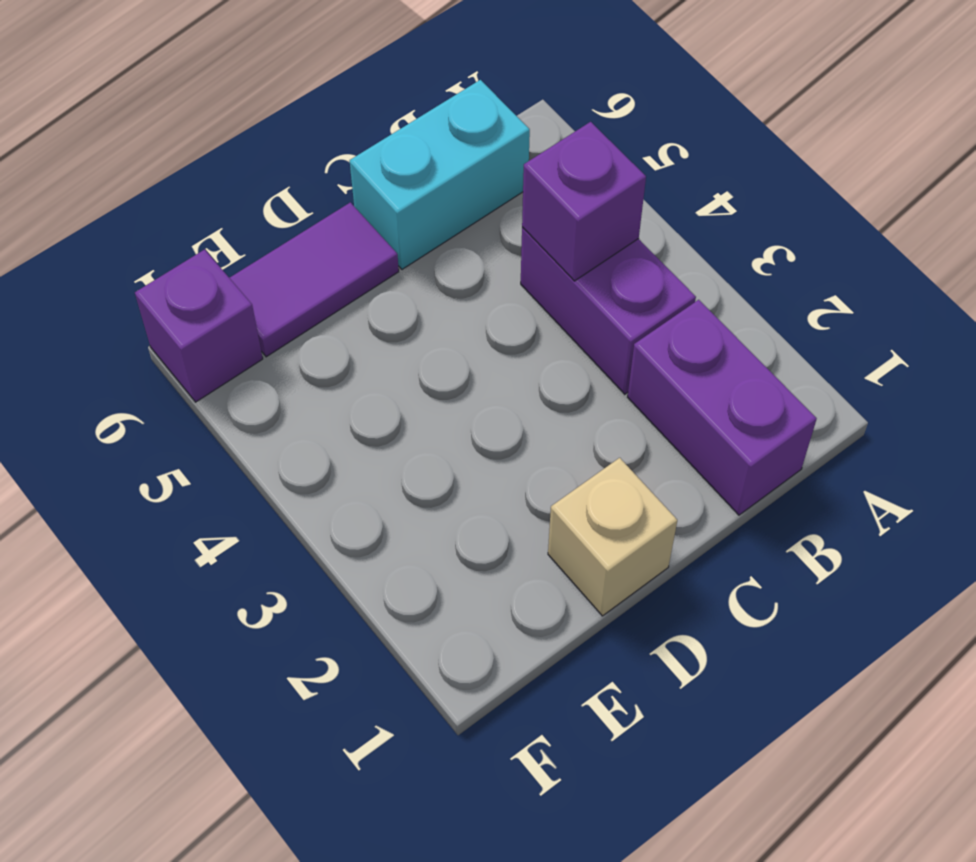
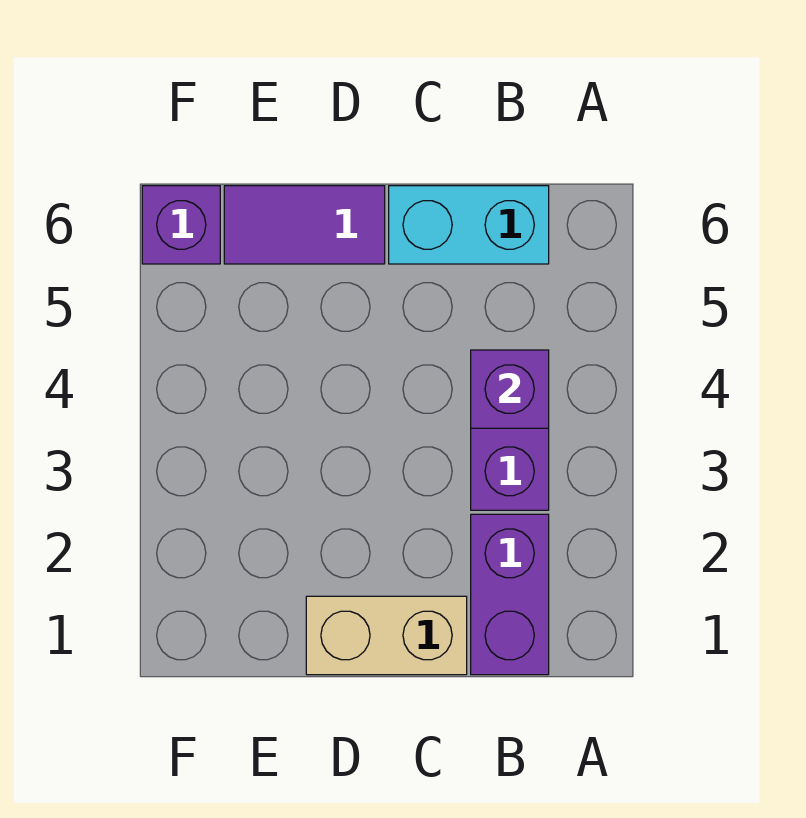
tan 1x1 brick [548,458,677,616] -> tan 1x2 brick [306,596,467,675]

